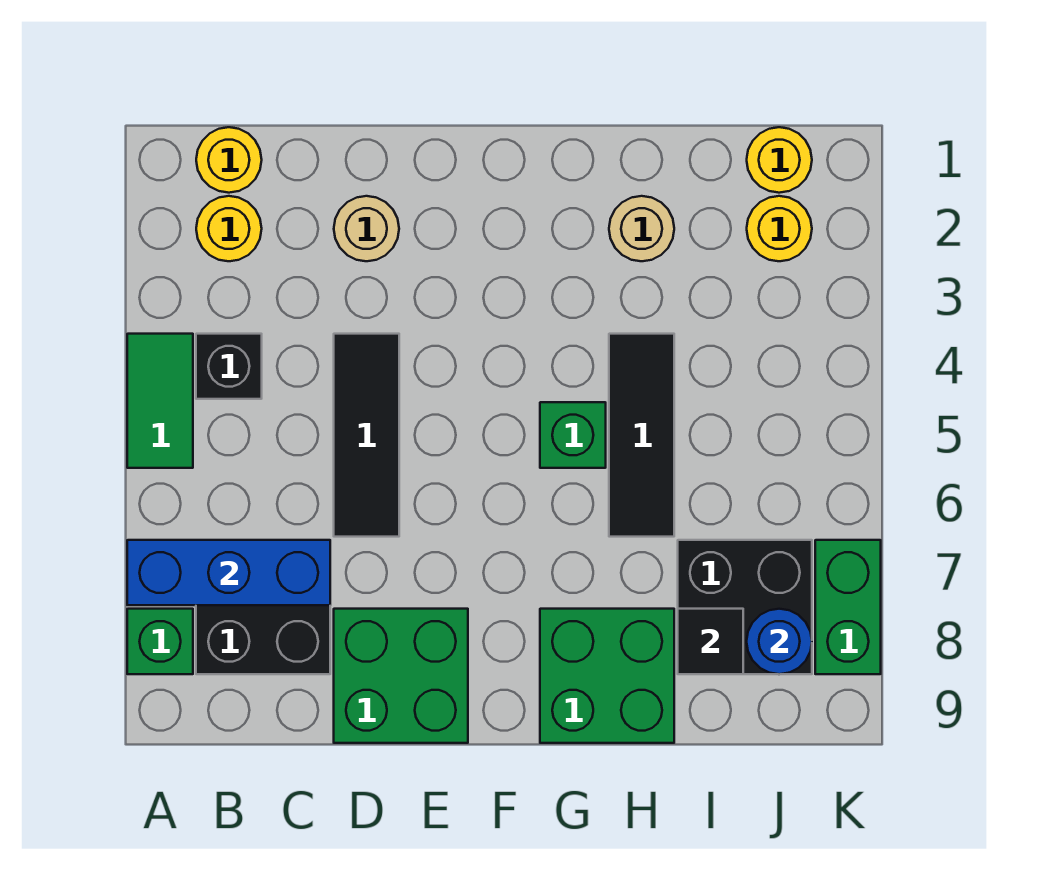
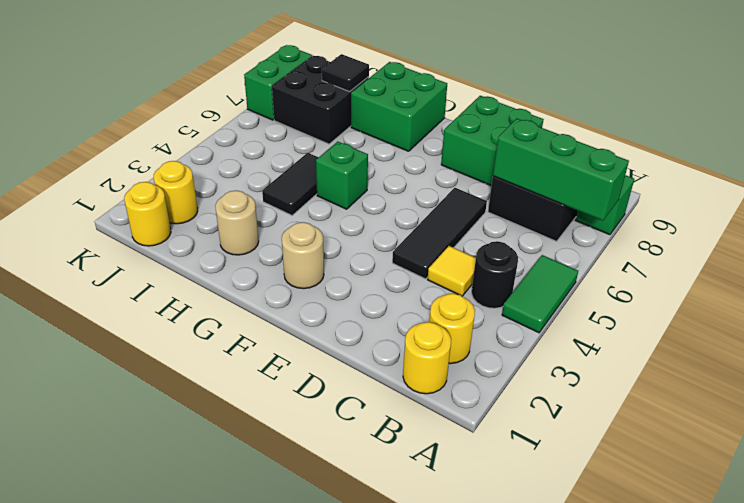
blue 1x3 brick [127,540,330,605] -> green 1x3 brick [493,118,629,221]
black 1x1 brick [196,334,262,399] -> black 1x1 round brick [472,241,518,308]
none -> yellow 1x1 tile [428,246,476,296]
tan 1x1 round brick [334,196,399,261] -> tan 1x1 round brick moved to [282,222,324,289]
black 1x3 tile [609,334,674,537] -> black 1x2 tile [262,153,319,215]
blue 1x1 round brick [747,609,812,674] -> none

